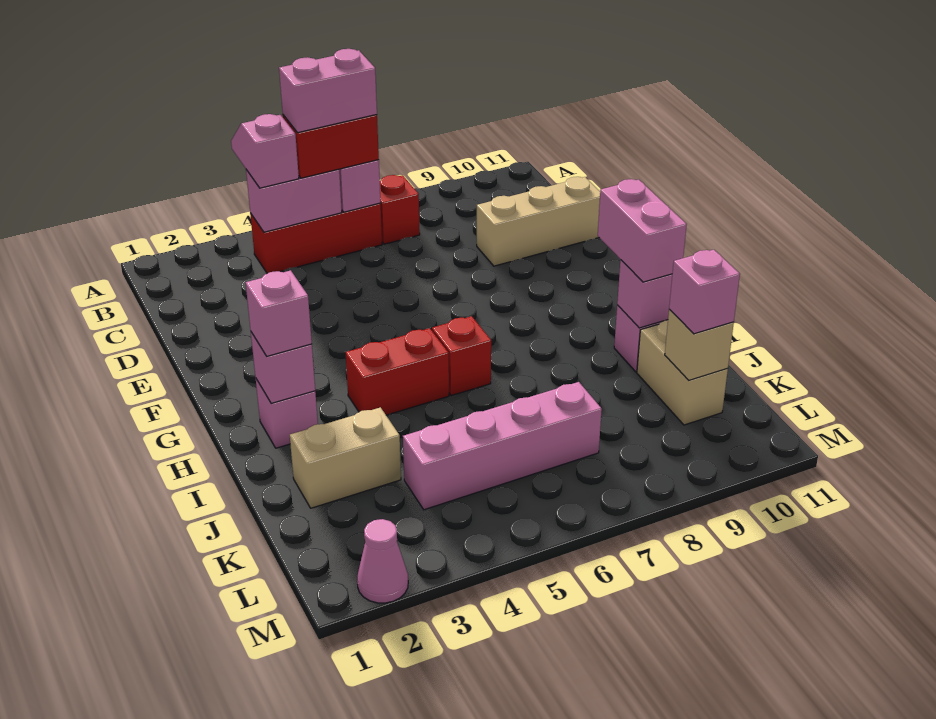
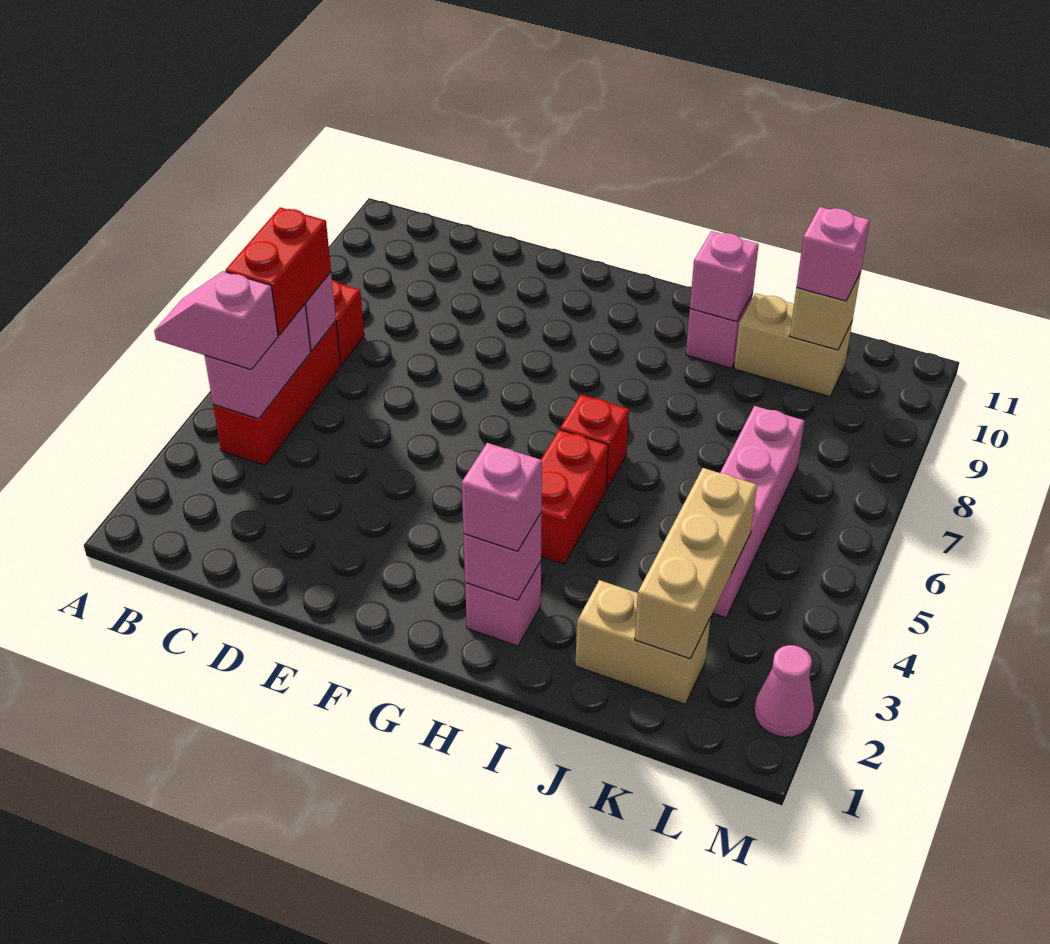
pink 1x2 brick [279,49,377,133] -> none
tan 1x3 brick [477,177,600,266] -> tan 1x3 brick moved to [635,468,757,659]
pink 1x2 brick [598,179,687,282] -> none
tan 1x2 brick [290,407,401,508] -> tan 1x2 brick turned to [576,580,710,704]

